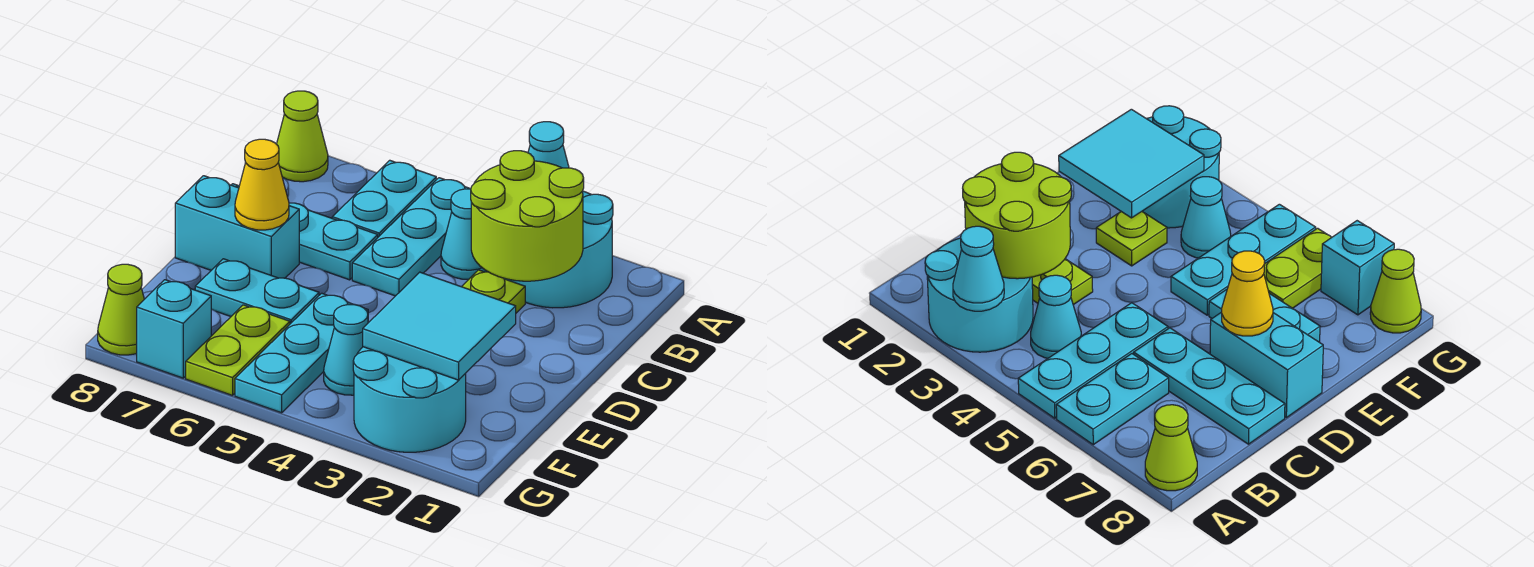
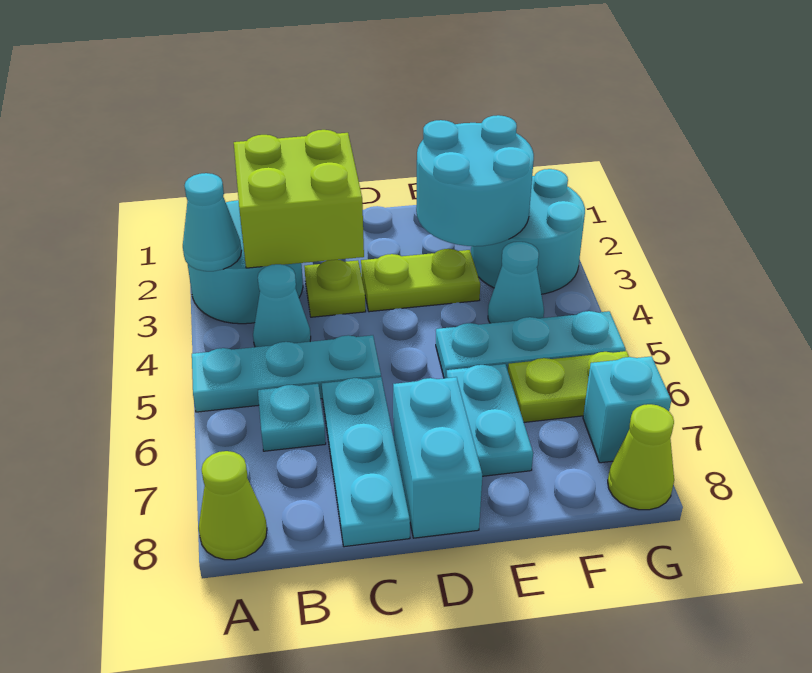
cyan 1x2 plate [332,160,436,237] -> cyan 1x1 plate [258,384,326,451]
lime 2x2 round brick [471,151,584,281] -> lime 2x2 brick [234,130,364,268]
yellow 1x1 cone [235,139,289,230] -> none
cyan 2x2 tile [363,272,516,380] -> cyan 2x2 round brick [416,115,534,246]
lime 1x1 plate [1096,212,1167,266] -> lime 1x2 plate [361,249,480,312]

